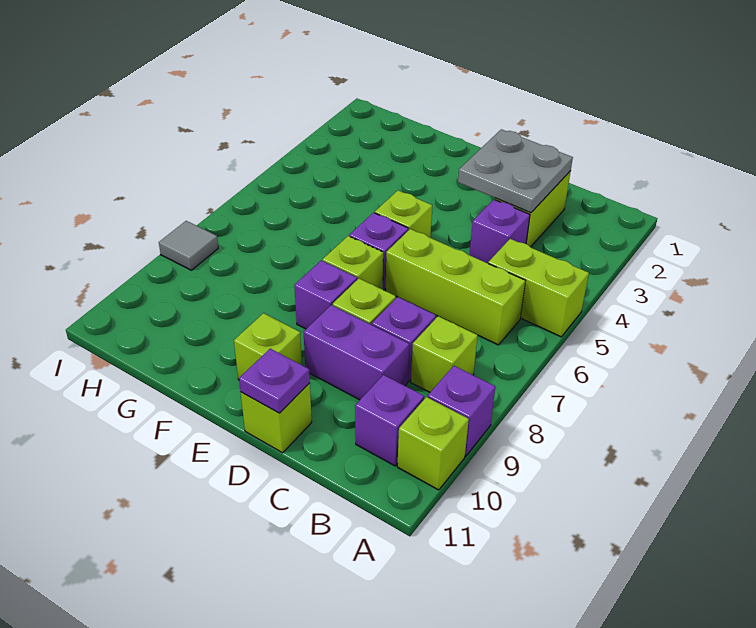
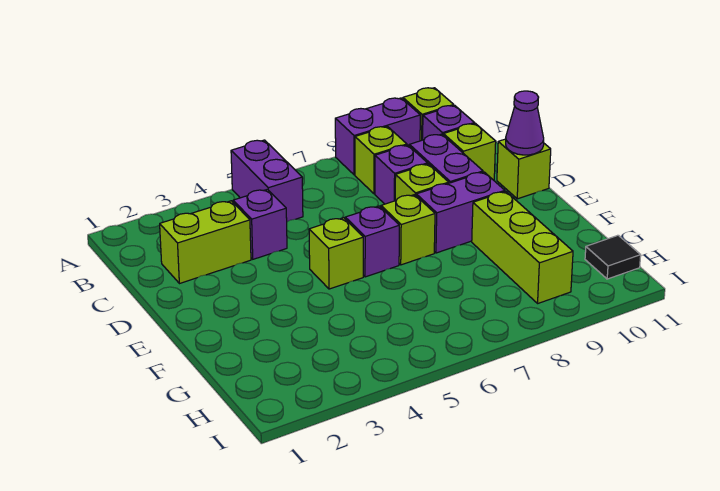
lime 1x2 brick [488,239,589,337] -> purple 1x2 brick [231,140,303,222]
purple 1x1 brick [428,366,495,456] -> purple 1x2 brick [335,98,420,175]
lime 1x3 brick [386,229,526,345] -> lime 1x3 brick moved to [472,192,573,303]
grey 2x2 plate [458,129,573,213] -> none
purple 1x1 plate [239,349,310,413] -> purple 1x1 cone [506,91,544,155]
purple 1x1 brick [294,260,357,329] -> purple 1x2 brick [416,172,505,253]
lime 1x1 brick [234,313,302,380] -> lime 1x1 brick moved to [443,123,496,180]
none -> black 1x1 tile [585,235,641,279]
grey 1x1 tile [159,221,218,270] -> none

